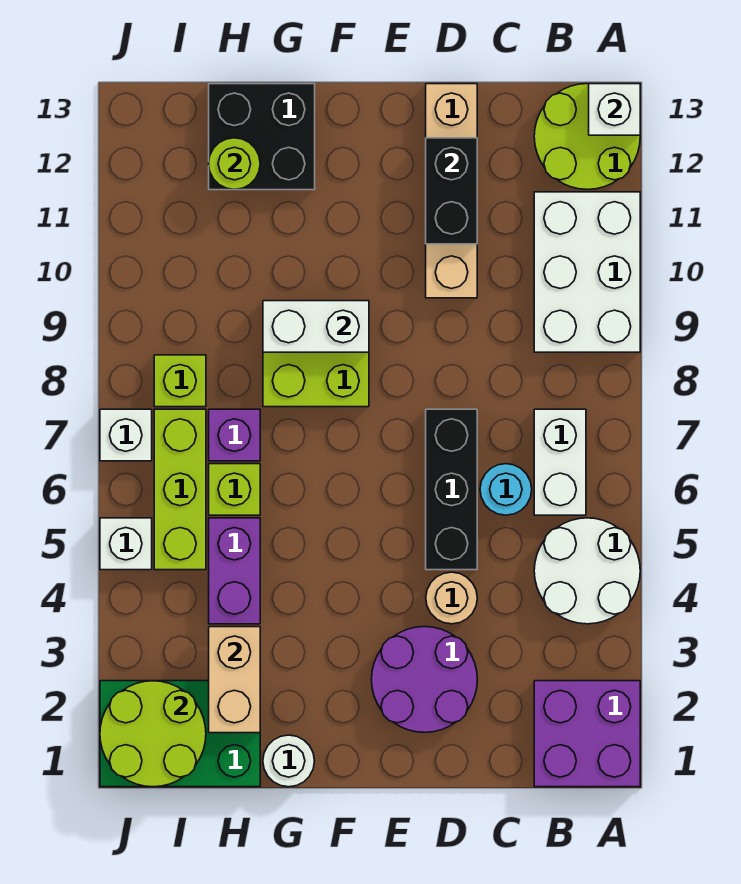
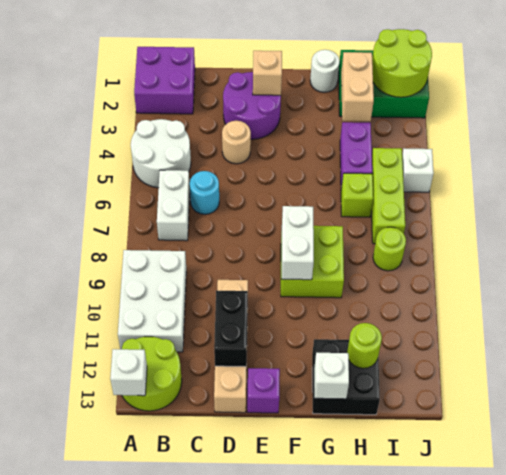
black 1x3 brick [426,409,477,570] -> none
none -> tan 1x1 brick [253,51,282,95]
white 1x2 brick [263,301,369,352] -> white 1x2 brick turned to [282,206,314,280]
purple 1x1 brick [209,409,260,461] -> purple 1x1 brick moved to [247,368,280,413]
lime 1x1 brick [154,355,206,407] -> lime 1x1 round brick [373,227,406,271]
white 1x1 brick [100,409,152,461] -> white 1x1 brick moved to [314,353,349,399]

